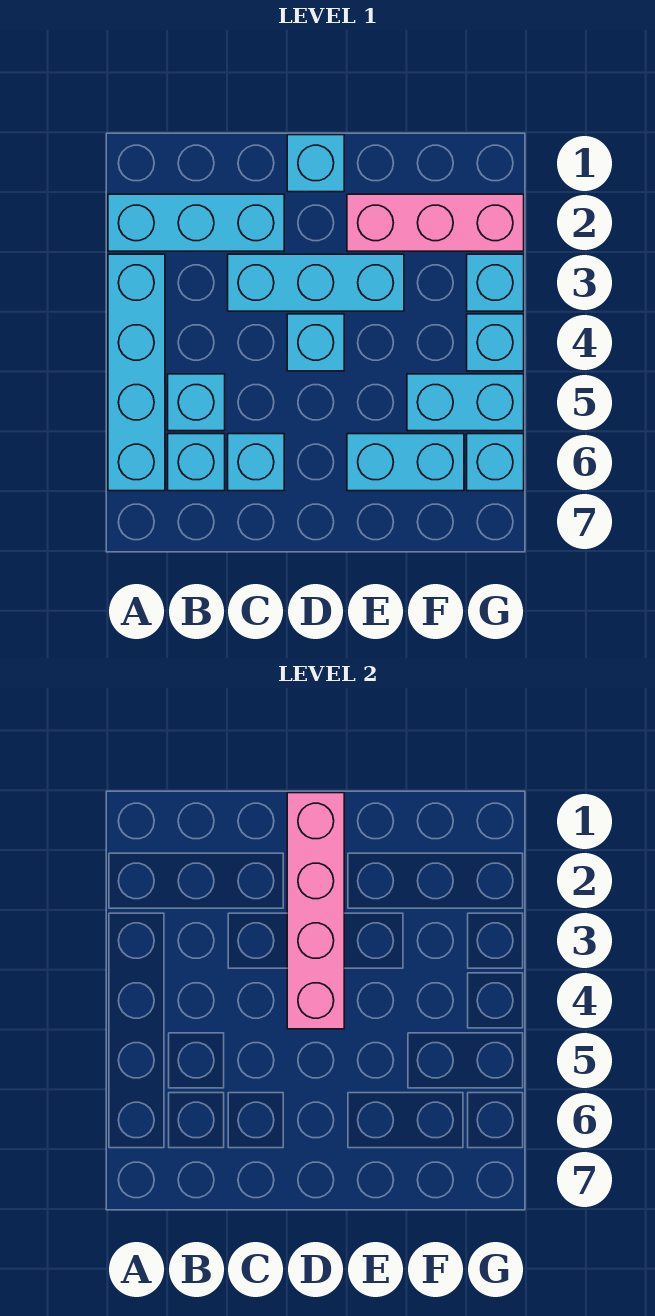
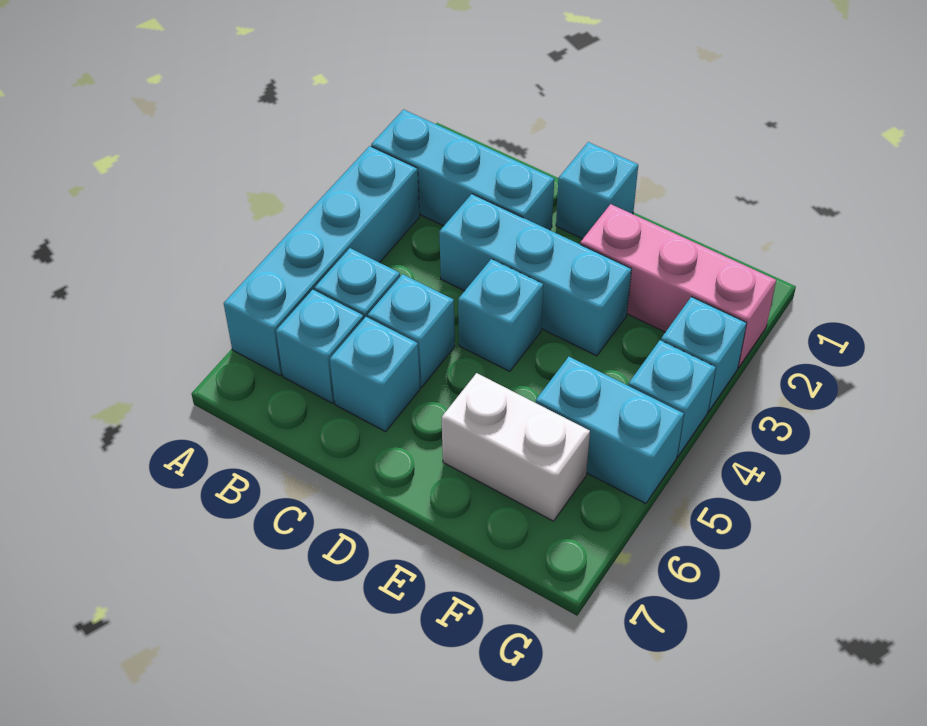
pink 1x4 brick [287,793,344,1029] -> none
cyan 1x2 brick [347,434,464,491] -> white 1x2 brick [442,373,590,521]
cyan 1x1 brick [467,434,524,491] -> cyan 1x1 brick moved to [368,274,455,387]

